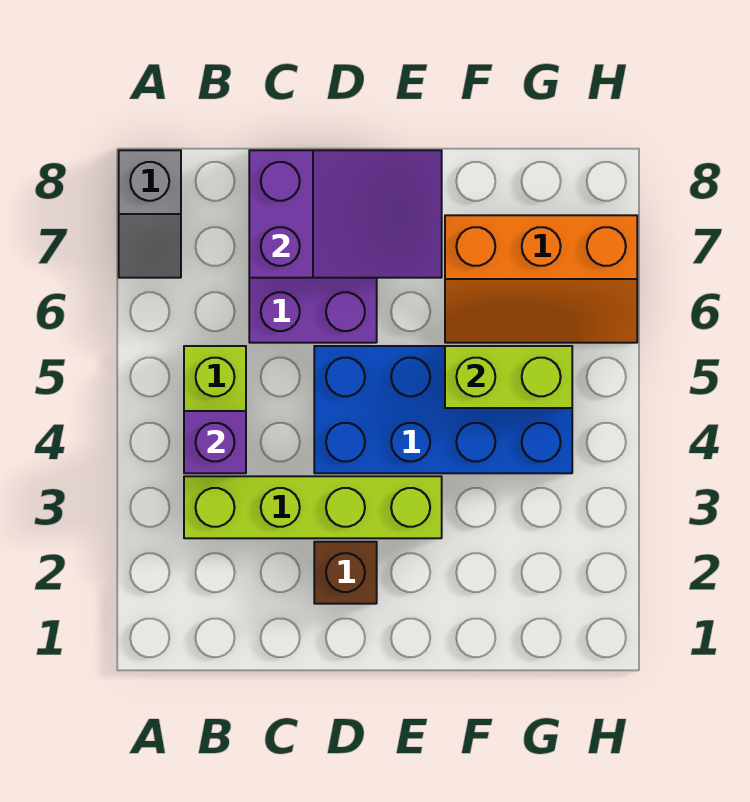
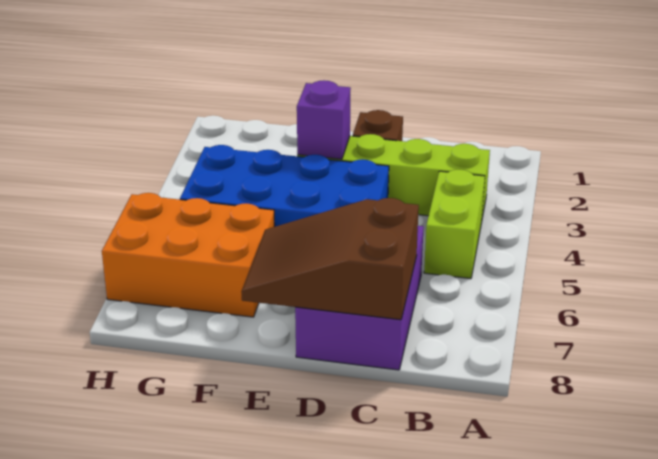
grey 1x2 slope [119,150,181,278] -> none
purple 1x1 brick [184,411,246,473] -> purple 1x1 brick moved to [297,80,351,159]
purple 2x3 slope [249,150,442,278] -> brown 2x3 slope [241,198,419,320]
lime 1x2 brick [445,346,572,408] -> none
orange 2x3 slope [445,215,637,343] -> orange 2x3 brick [102,193,275,317]

